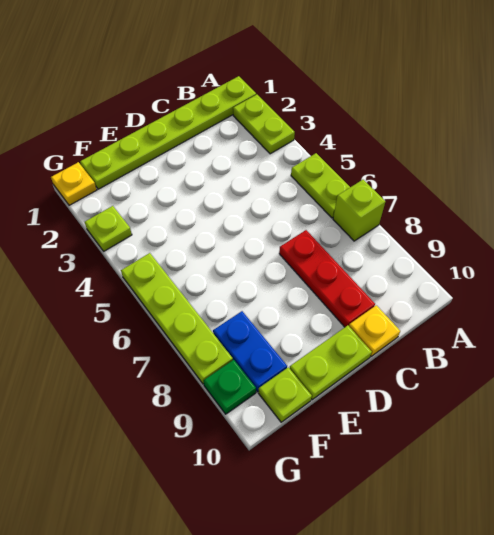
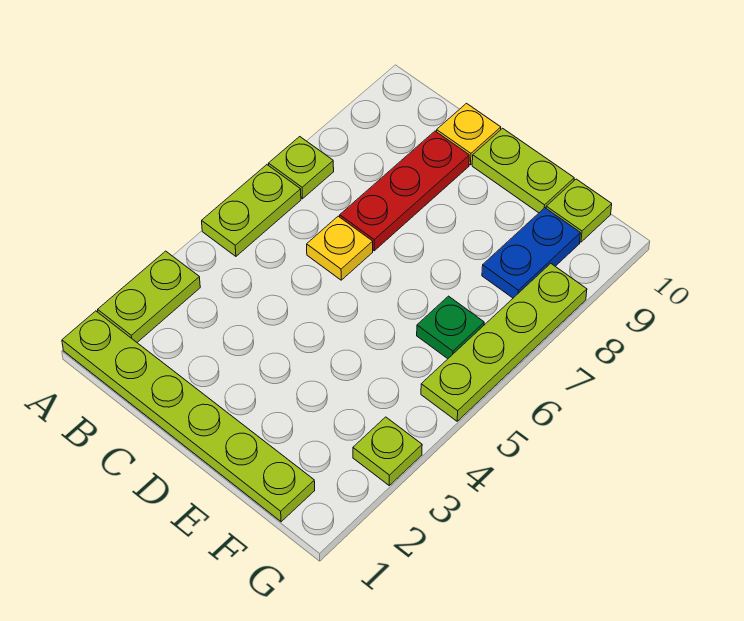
lime 1x1 brick [333,180,385,241] -> lime 1x1 plate [269,137,334,199]
yellow 1x1 plate [51,162,97,205] -> yellow 1x1 plate moved to [307,216,373,280]
green 1x1 plate [204,360,256,414] -> green 1x1 plate moved to [417,296,484,359]

